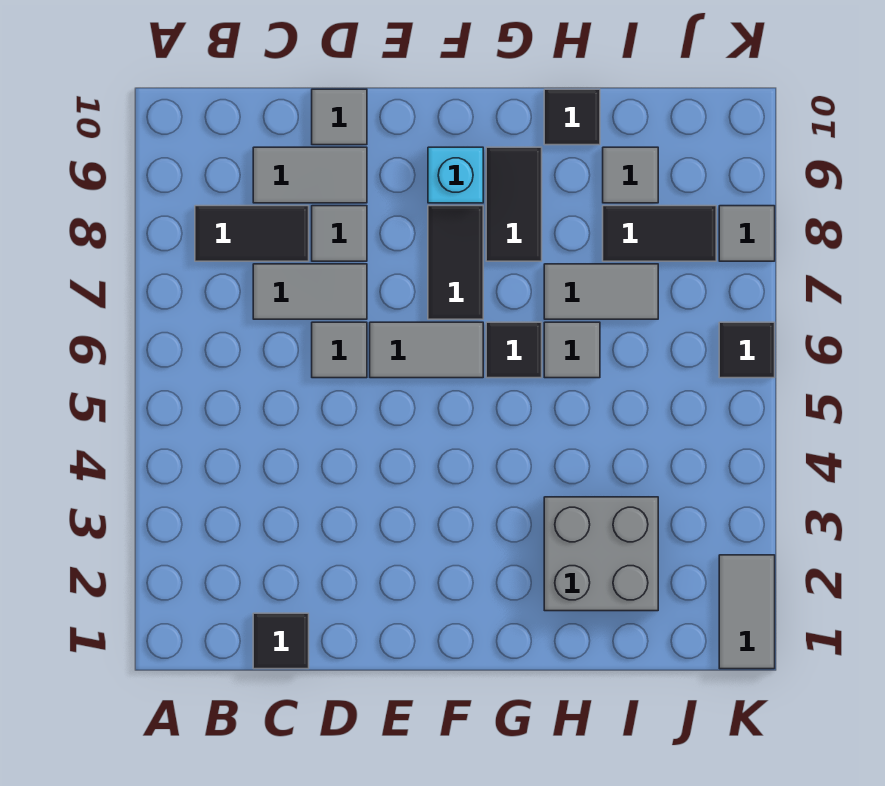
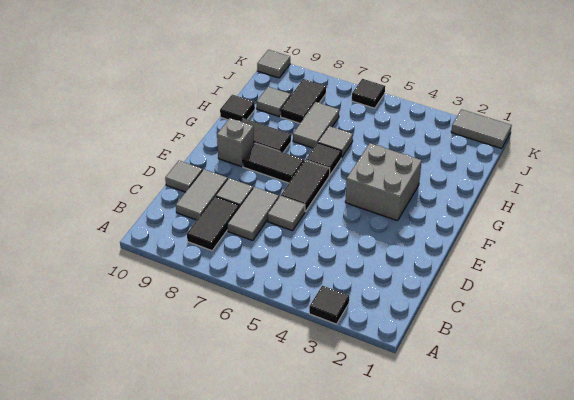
black 1x1 tile [253,613,309,669] -> black 1x1 tile moved to [309,286,349,324]
grey 1x2 tile [370,322,483,378] -> black 1x2 tile [281,160,330,212]
cyan 1x1 brick [428,147,483,203] -> grey 1x1 brick [217,118,254,167]
grey 2x2 brick [544,497,658,611] -> grey 2x2 brick moved to [345,143,422,221]
grey 1x1 tile [719,206,775,261] -> grey 1x1 tile moved to [257,50,290,78]

